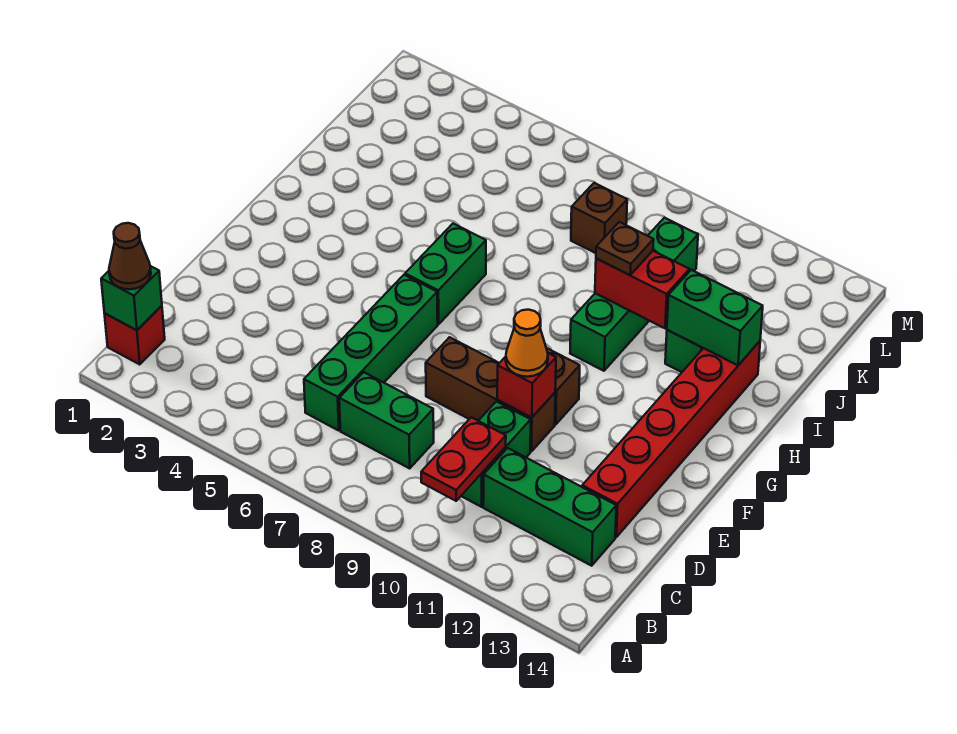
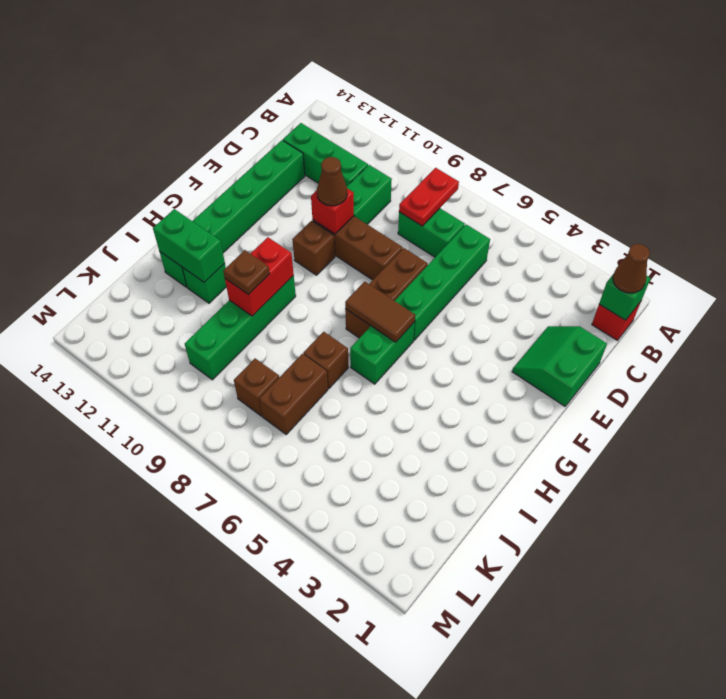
red 1x2 plate [421,417,506,501] -> red 1x2 plate moved to [399,168,459,226]
none -> green 2x2 slope [512,326,607,406]
red 1x6 brick [582,341,760,537] -> green 1x6 brick [159,140,305,287]
none -> brown 1x3 brick [345,248,428,338]
orange 1x1 cone [506,310,548,377] -> brown 1x1 cone [317,157,347,206]
none -> brown 1x2 tile [345,282,415,342]
none -> brown 1x1 brick [303,332,348,389]
red 1x2 brick [595,251,689,328] -> red 1x2 brick turned to [225,237,294,316]
none -> brown 1x2 brick [259,354,328,434]

